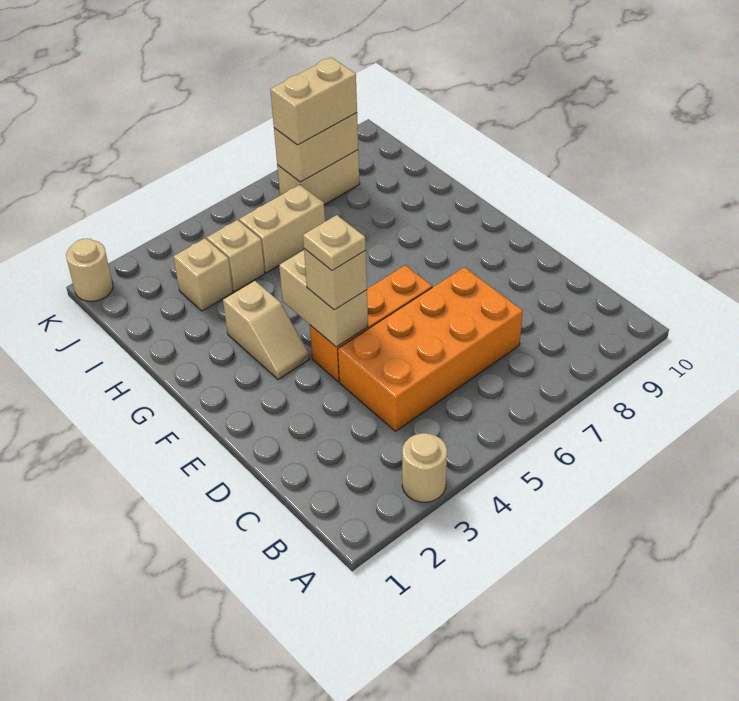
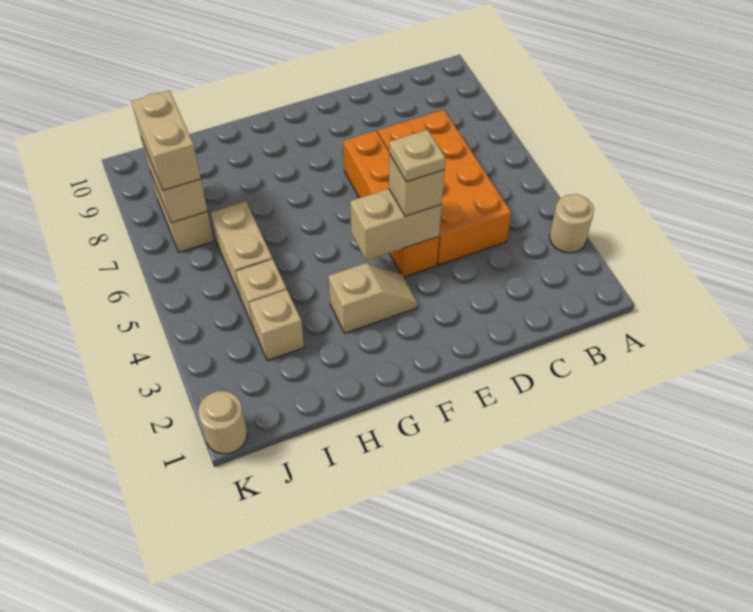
orange 1x3 brick [310,265,432,382] -> orange 1x4 brick [343,131,439,277]

